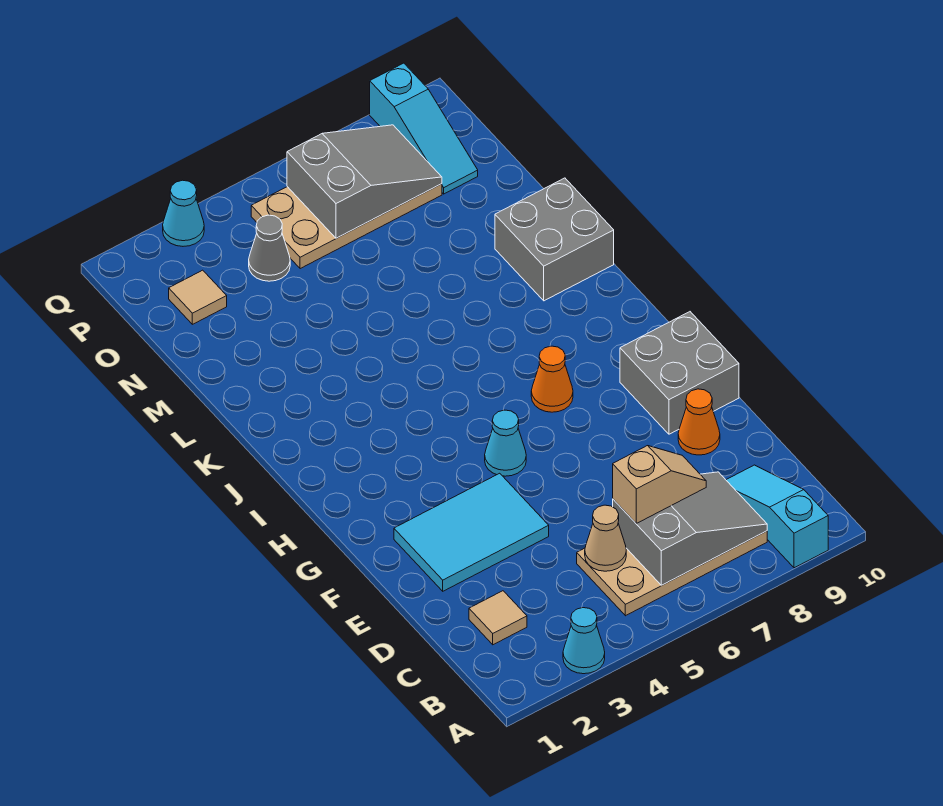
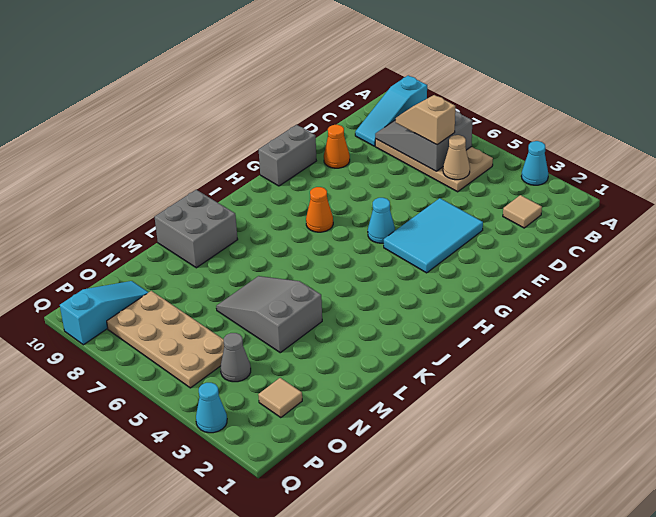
cyan 2x3 tile [394,473,549,591] -> cyan 2x3 tile turned to [384,198,483,273]
grey 2x2 brick [620,312,739,434] -> grey 1x2 brick [259,125,316,186]
grey 2x3 slope [287,125,442,238] -> grey 2x3 slope moved to [216,276,322,353]

